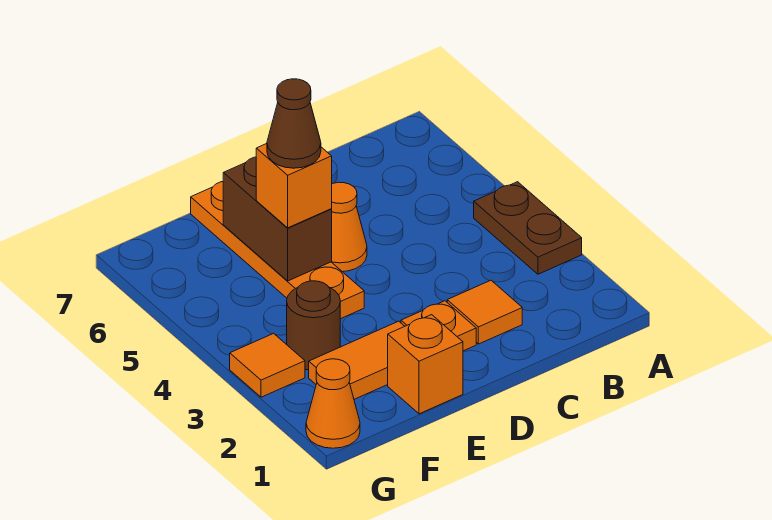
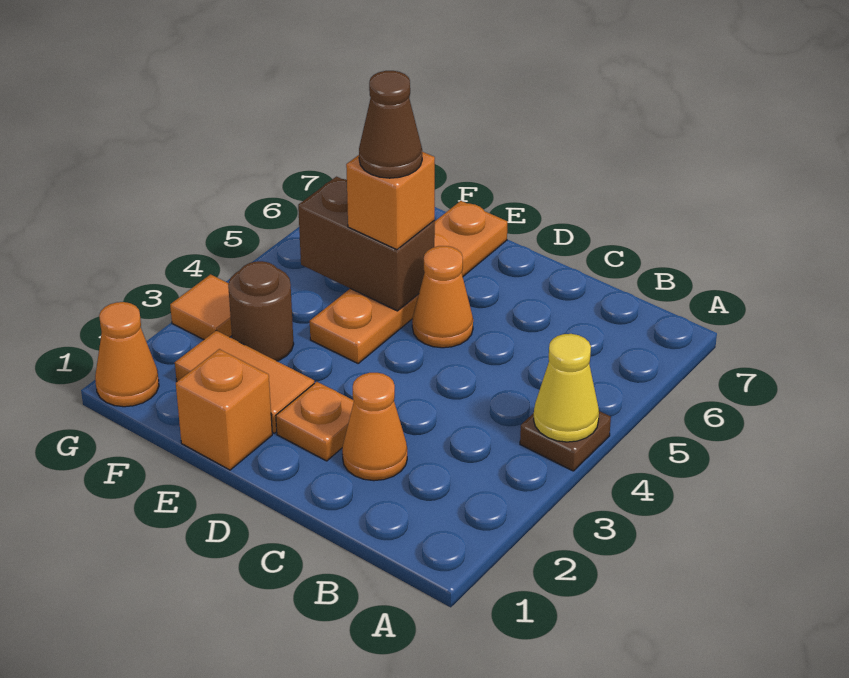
brown 1x2 plate [474,182,582,274] -> brown 1x1 plate [520,411,611,471]
none -> yellow 1x1 cone [534,334,599,442]
orange 1x1 tile [447,280,522,344] -> orange 1x1 cone [342,373,407,481]
brown 1x2 brick [223,157,332,281] -> brown 1x2 brick turned to [298,177,435,311]

